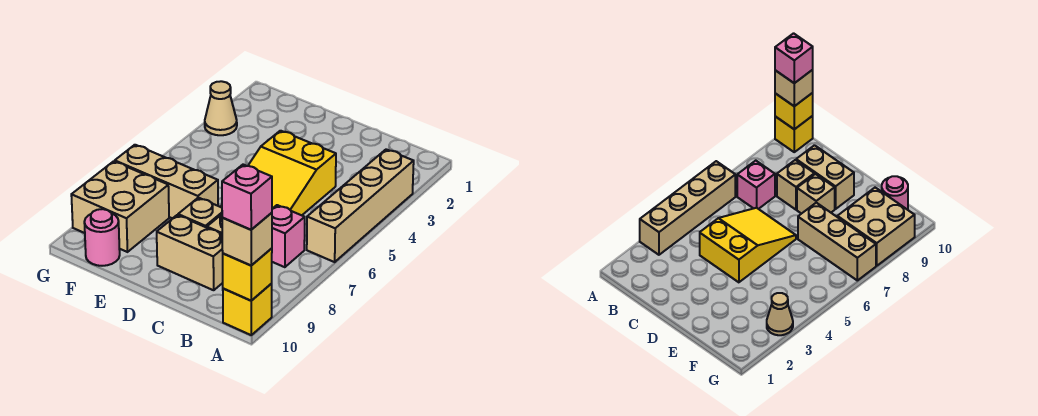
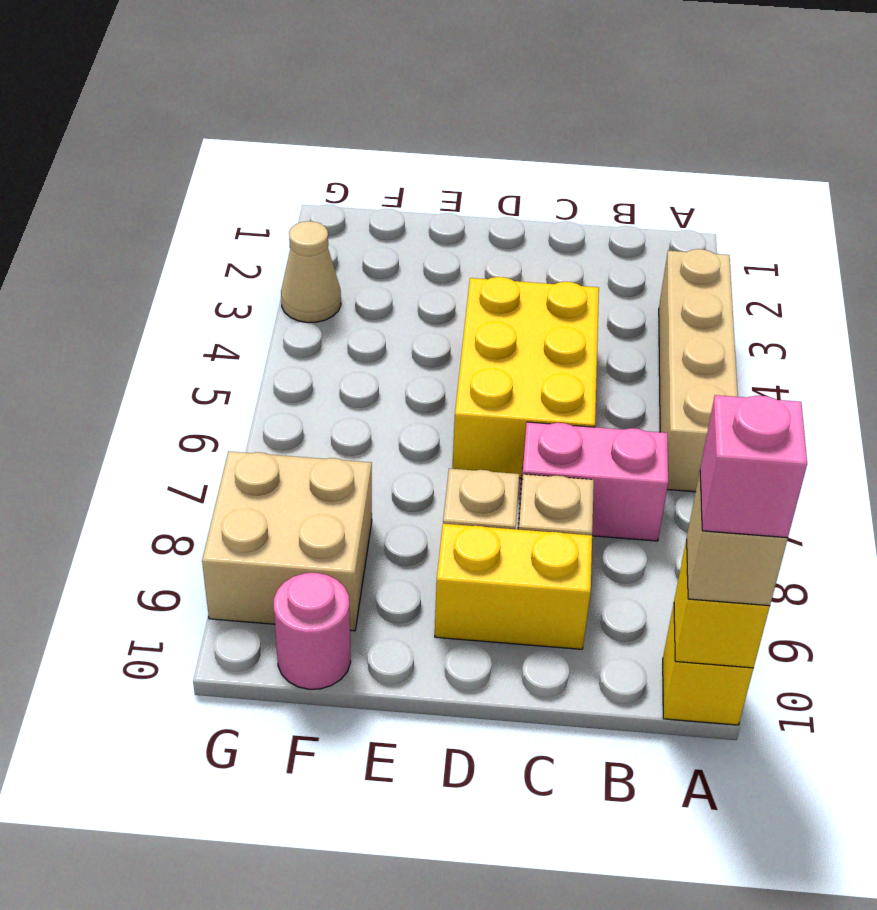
pink 1x1 brick [272,205,305,267] -> pink 1x2 brick [518,422,668,541]
yellow 2x3 slope [221,131,336,215] -> yellow 2x3 brick [452,277,599,478]
tan 1x2 brick [157,215,223,290] -> yellow 1x2 brick [435,524,592,649]
tan 1x3 brick [115,145,218,218] -> none

